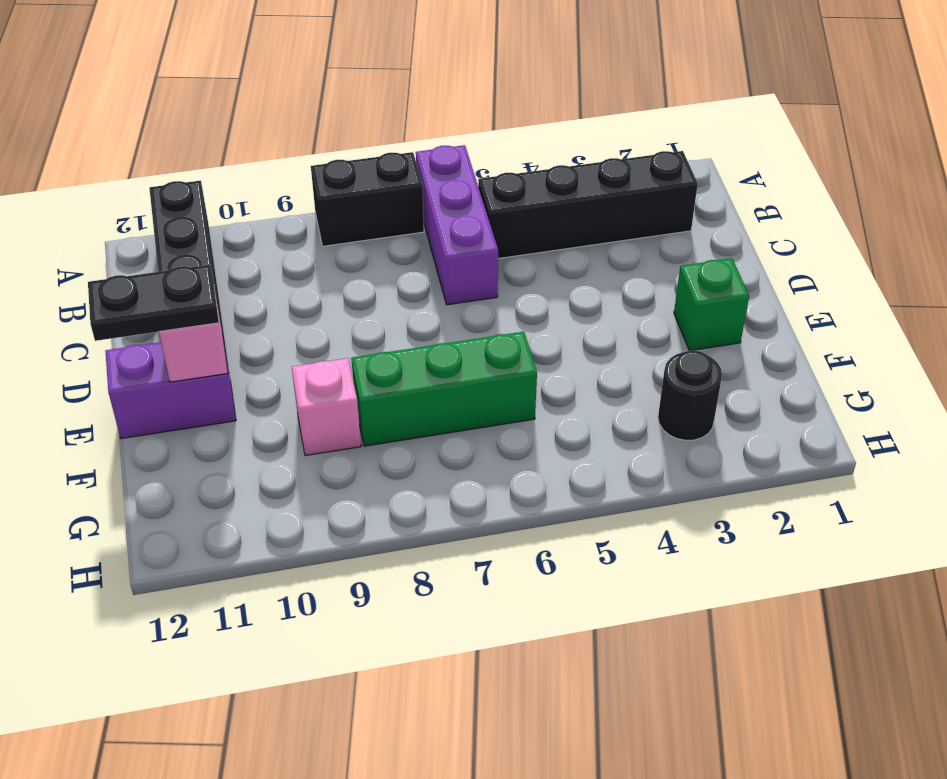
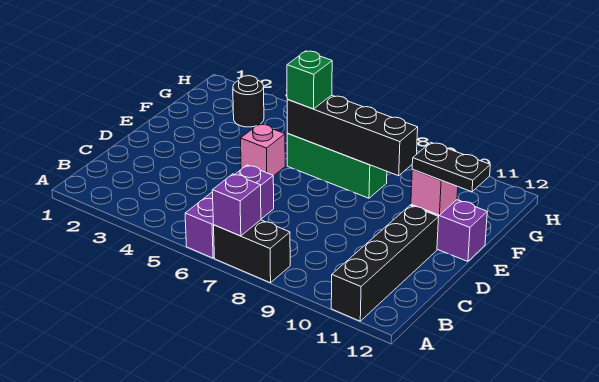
none -> purple 1x1 brick [212,174,261,236]
black 1x4 brick [478,151,698,259] -> black 1x4 brick moved to [287,95,418,176]
green 1x1 brick [674,258,749,351] -> green 1x1 brick moved to [287,51,332,109]
pink 1x1 brick [292,358,361,456] -> pink 1x1 brick moved to [241,124,285,176]

